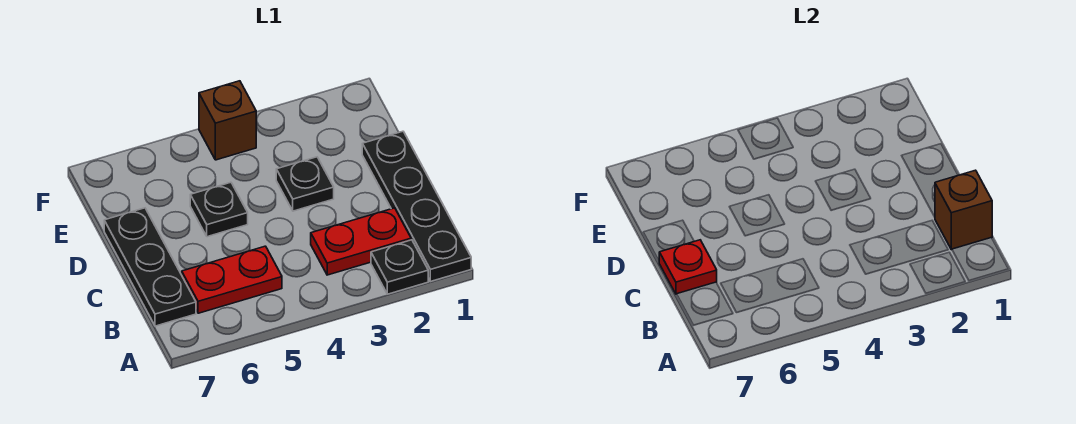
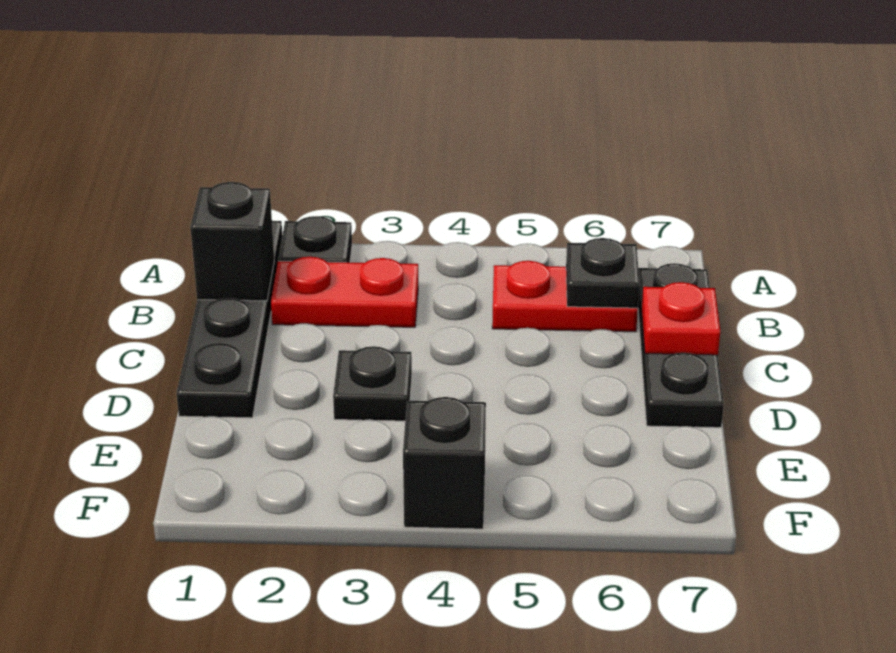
brown 1x1 brick [935,170,992,250] -> black 1x1 brick [190,182,274,301]
black 1x1 plate [190,182,248,237] -> black 1x1 plate moved to [566,238,640,308]
brown 1x1 brick [199,81,256,160] -> black 1x1 brick [403,397,486,529]

